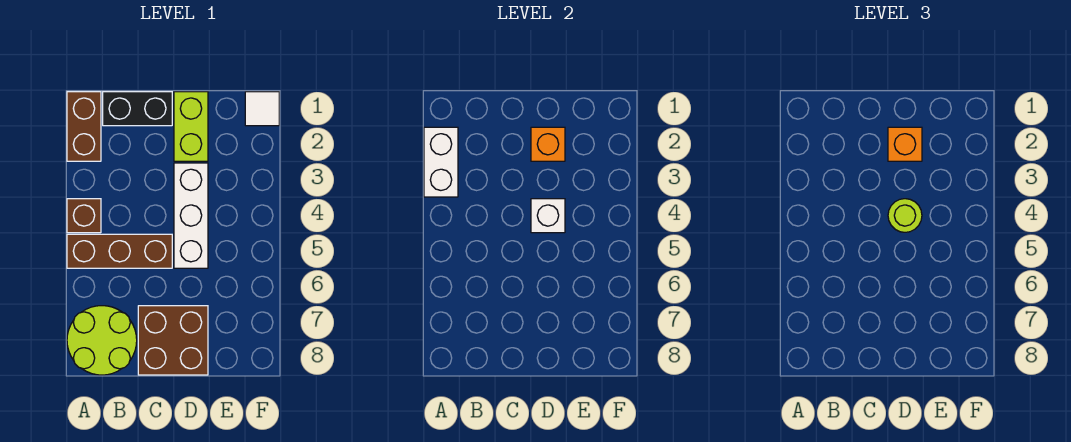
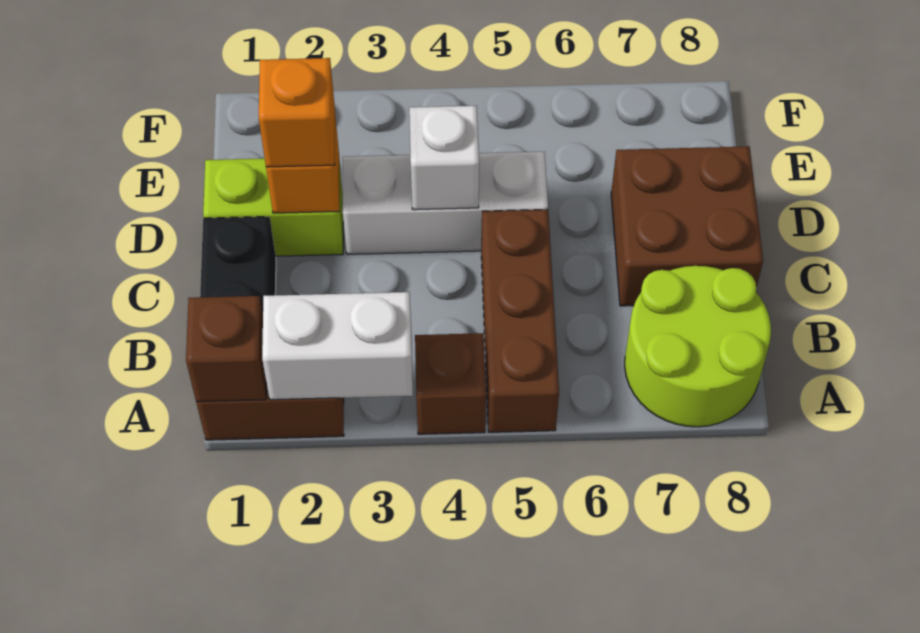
none -> brown 1x1 brick [186,296,266,402]
lime 1x1 round brick [888,199,922,232] -> none
white 1x1 tile [245,92,279,126] -> none

